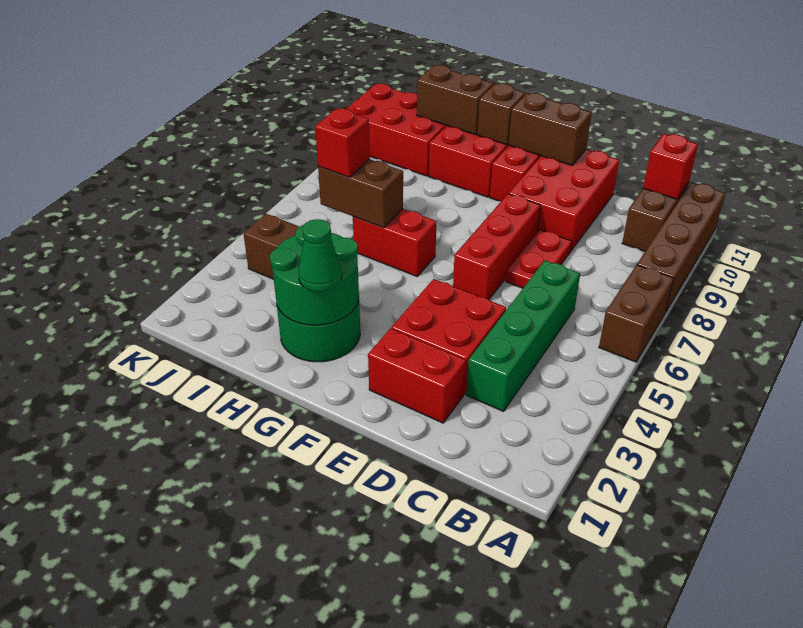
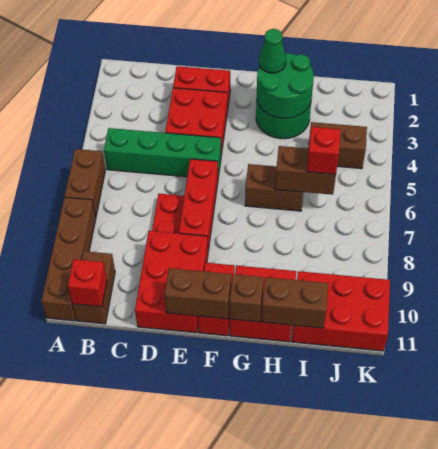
green 1x4 brick [466,260,580,411] -> green 1x4 brick turned to [104,128,221,177]
red 1x2 brick [353,209,437,276] -> brown 1x2 brick [245,164,303,211]

